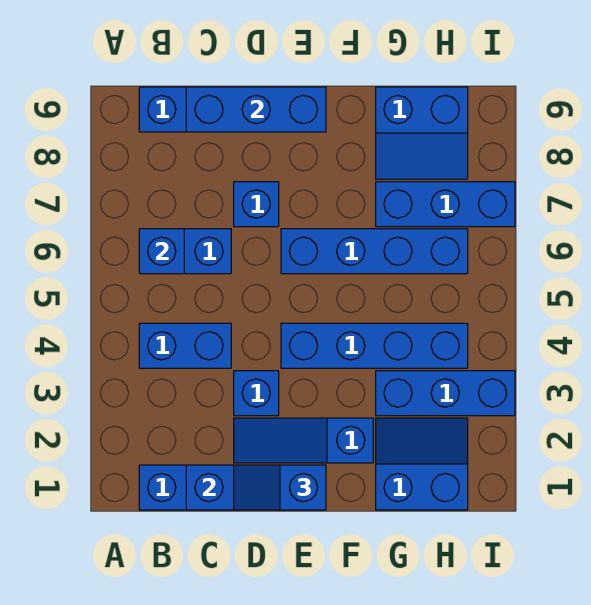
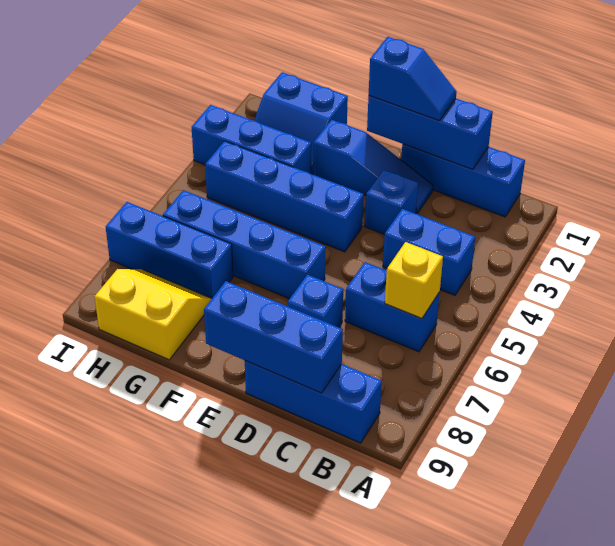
blue 1x1 brick [139,229,184,274] -> yellow 1x1 brick [385,242,443,319]
blue 2x2 slope [376,87,468,179] -> yellow 2x2 slope [95,269,212,360]

